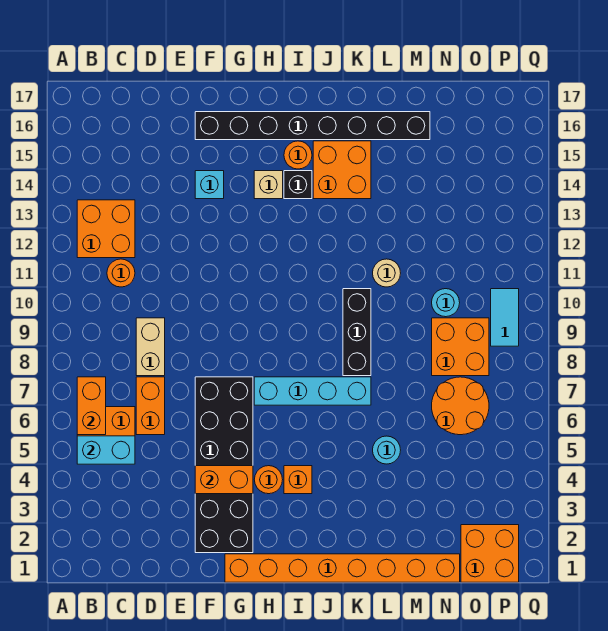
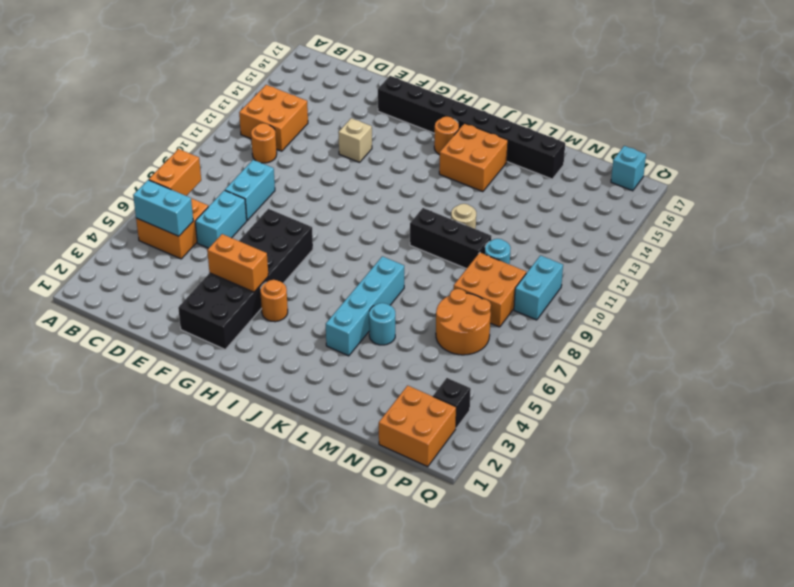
orange 1x2 brick [136,377,165,435] -> cyan 1x2 brick [195,190,247,248]
tan 1x2 brick [136,318,165,376] -> cyan 1x2 brick [225,160,275,220]
cyan 1x1 brick [195,171,224,199] -> cyan 1x1 brick moved to [611,146,646,191]
orange 1x8 brick [225,554,460,582] -> none
cyan 1x4 brick [254,377,371,405] -> cyan 1x4 brick turned to [326,256,404,356]
tan 1x1 brick [254,171,283,199] -> tan 1x1 brick moved to [338,118,372,162]
orange 1x1 brick [284,466,312,494] -> none
black 1x1 brick [284,171,312,199] -> black 1x1 brick moved to [433,378,471,428]
black 1x3 brick [343,289,371,376] -> black 1x3 brick turned to [410,208,491,269]
cyan 1x2 tile [491,289,519,346] -> cyan 1x2 brick [514,255,563,320]

